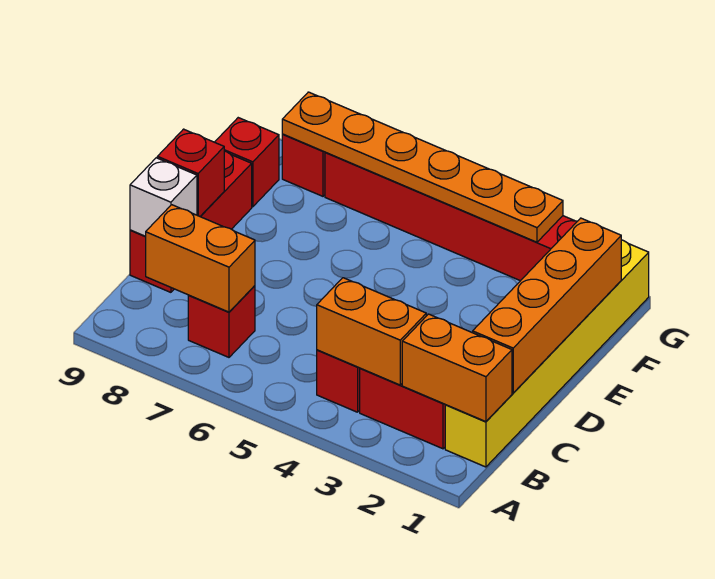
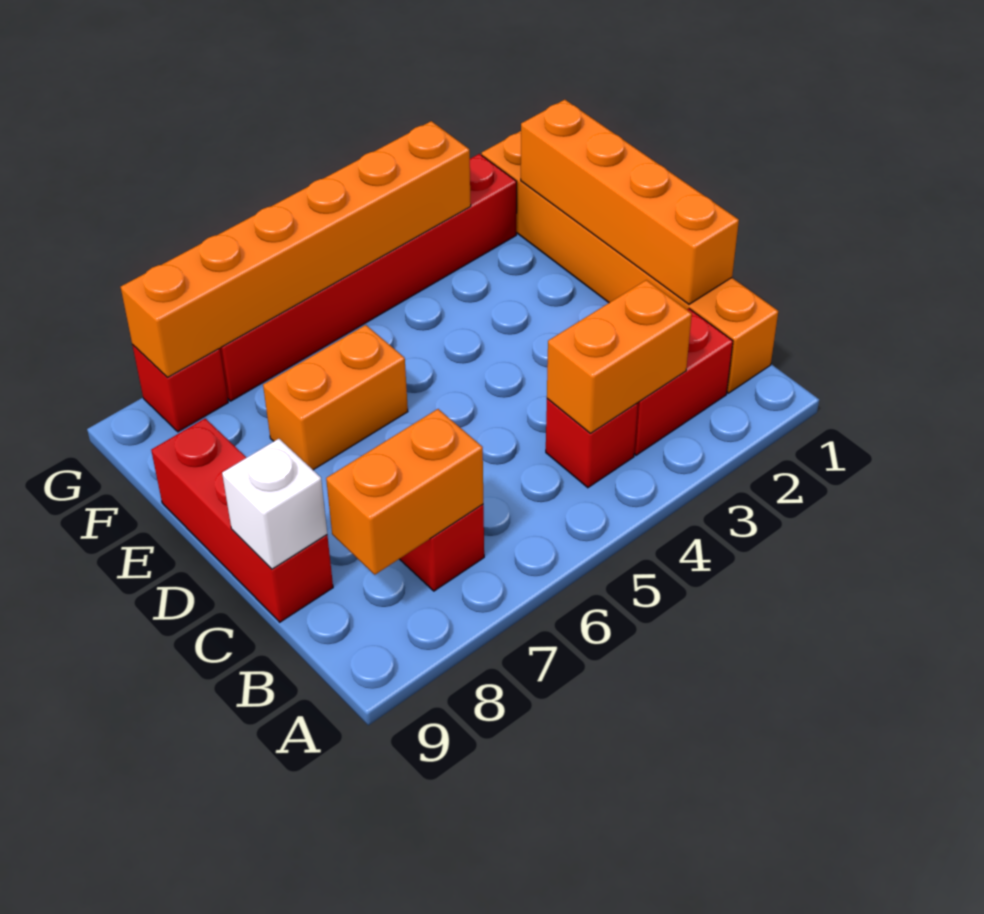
yellow 1x6 brick [445,240,649,467] -> orange 1x6 brick [482,131,778,393]
orange 1x2 brick [402,314,512,422] -> orange 1x2 brick moved to [263,325,408,470]
red 1x1 brick [157,129,224,216] -> none
red 1x1 brick [215,118,279,207] -> none
orange 1x6 plate [282,92,563,242] -> orange 1x6 brick [121,121,471,377]

